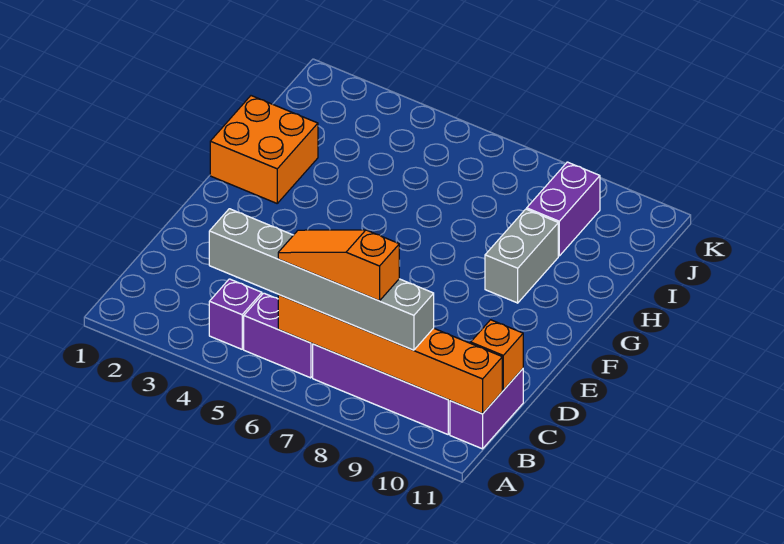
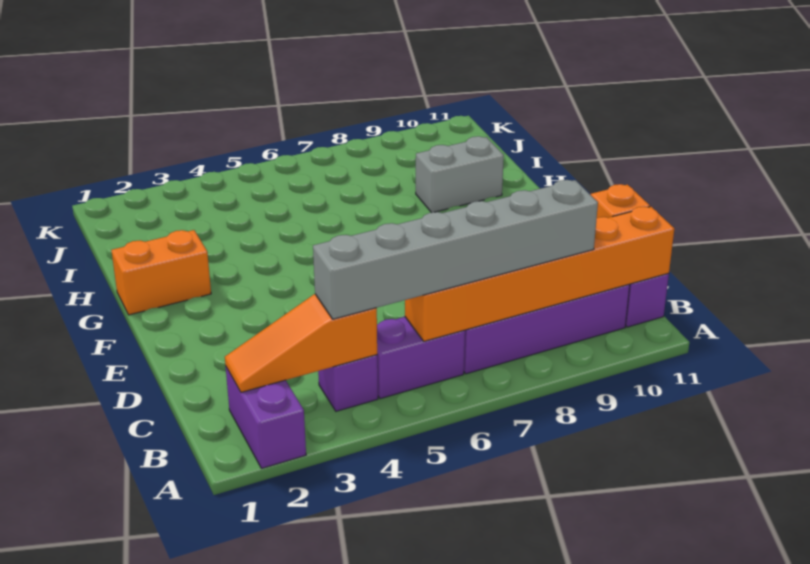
orange 1x3 slope [278,230,399,301] -> orange 1x3 slope moved to [225,294,377,392]
orange 2x2 brick [210,96,318,203] -> orange 1x2 brick [111,230,211,315]
grey 1x2 brick [485,209,558,303] -> grey 1x2 brick turned to [416,136,504,213]
purple 1x2 brick [527,162,600,256] -> purple 1x2 brick moved to [226,367,306,468]

